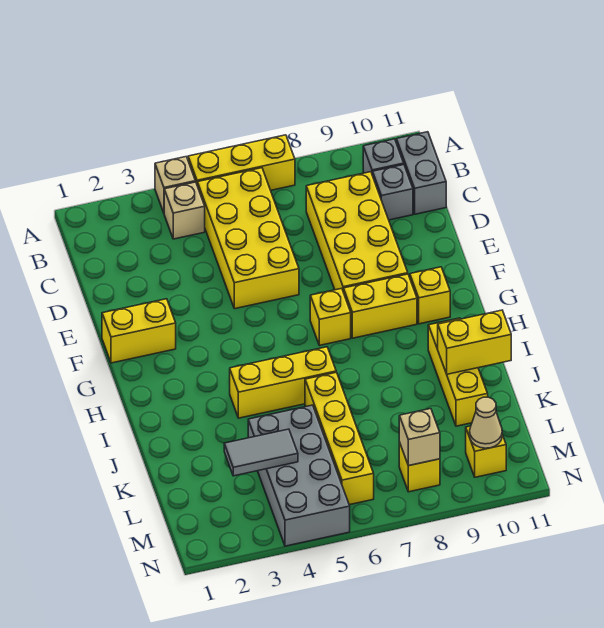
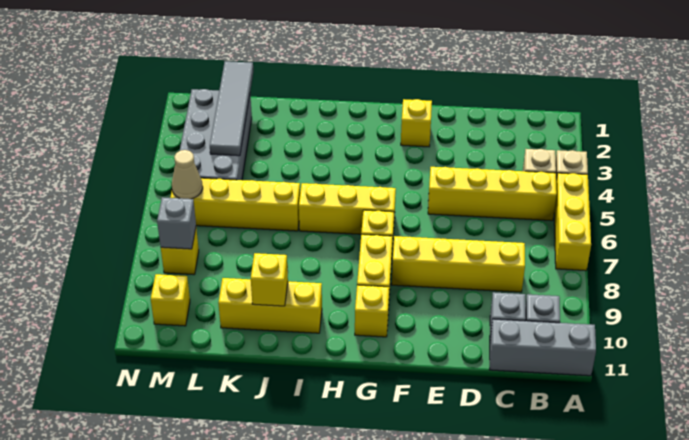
yellow 2x4 brick [197,168,299,309] -> yellow 1x4 brick [428,167,557,221]
grey 1x2 brick [396,132,446,214] -> grey 1x3 brick [490,319,596,376]
yellow 2x4 brick [306,172,408,292] -> yellow 1x4 brick [392,236,525,292]
yellow 1x2 brick [102,299,176,363] -> yellow 1x1 brick [401,99,432,147]
yellow 1x3 brick [230,347,336,418] -> yellow 1x3 brick turned to [299,183,396,234]
yellow 1x2 brick [438,310,511,374] -> yellow 1x1 brick [251,253,288,306]
grey 2x4 brick [248,405,350,546] -> grey 2x4 brick turned to [180,89,252,180]
grey 1x2 tile [224,429,298,476] -> grey 1x4 tile [210,61,253,156]
tan 1x1 brick [399,409,440,466] -> grey 1x1 brick [157,197,196,249]
tan 1x1 cone [470,397,502,448] -> tan 1x1 cone moved to [172,150,203,199]

